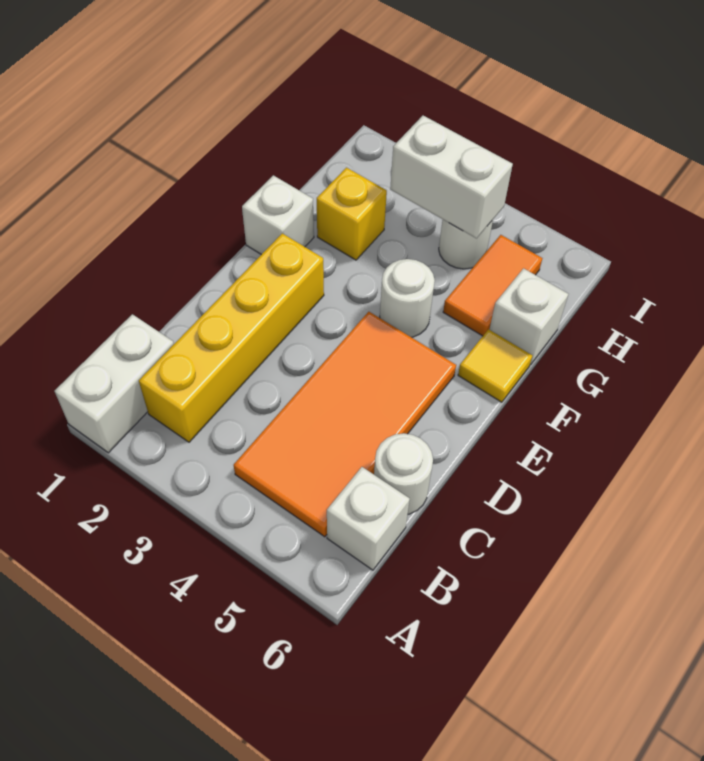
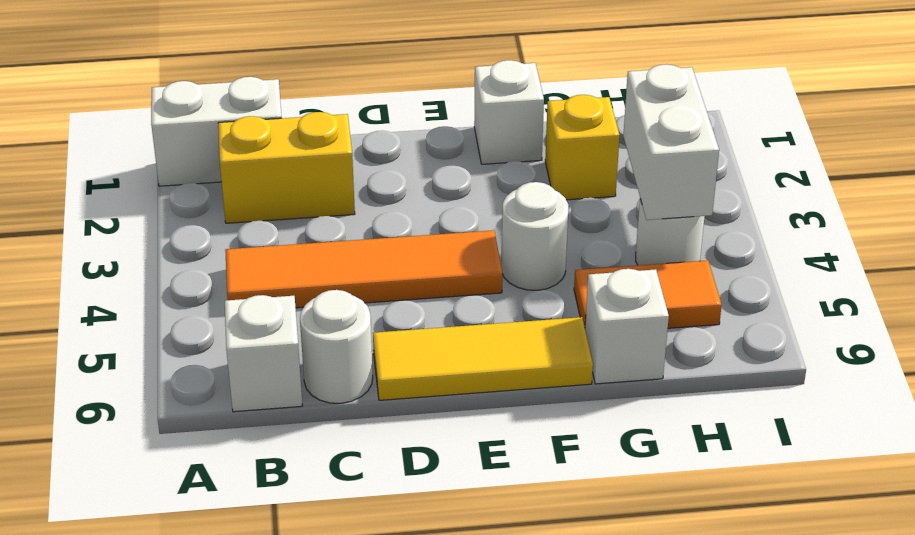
yellow 1x4 brick [139,233,324,442] -> yellow 1x2 brick [218,112,355,223]
orange 2x4 tile [234,312,456,537] -> orange 1x4 tile [225,230,502,308]
yellow 1x1 tile [458,329,532,402] -> yellow 1x3 tile [373,317,593,400]

